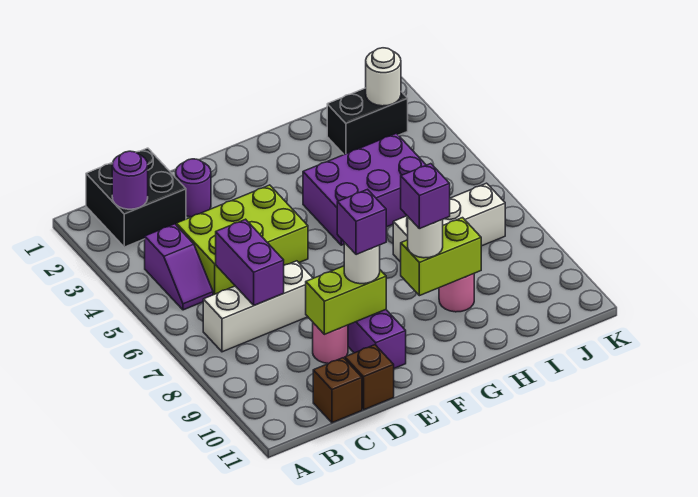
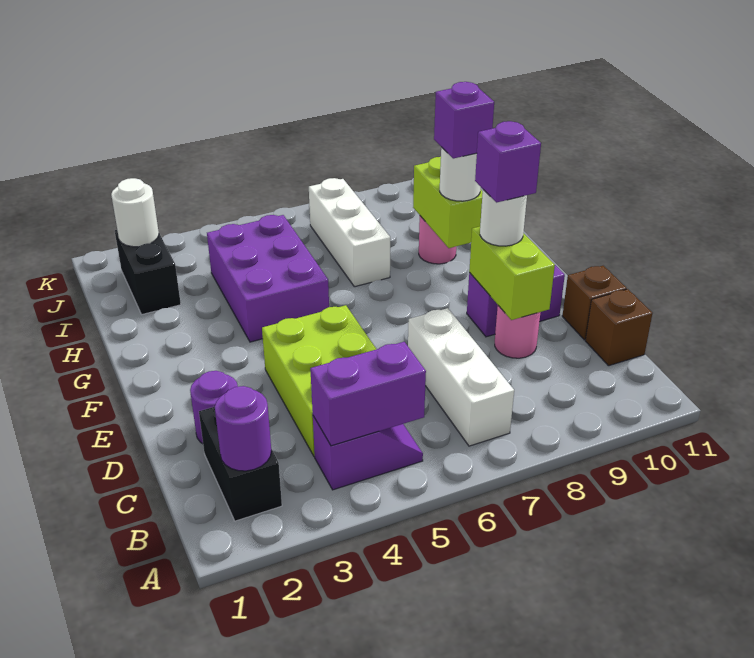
black 2x2 brick [86,148,186,247] -> black 1x2 brick [199,407,282,521]
purple 1x2 brick [216,219,284,305] -> purple 1x2 brick moved to [310,342,426,446]

